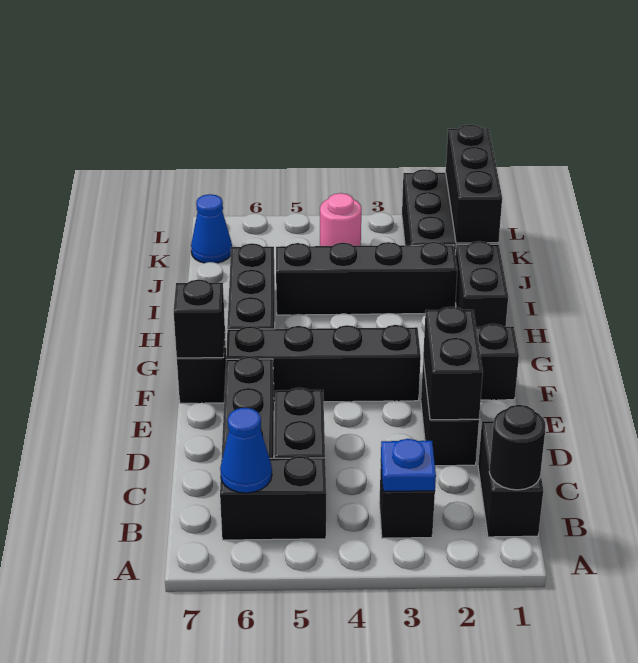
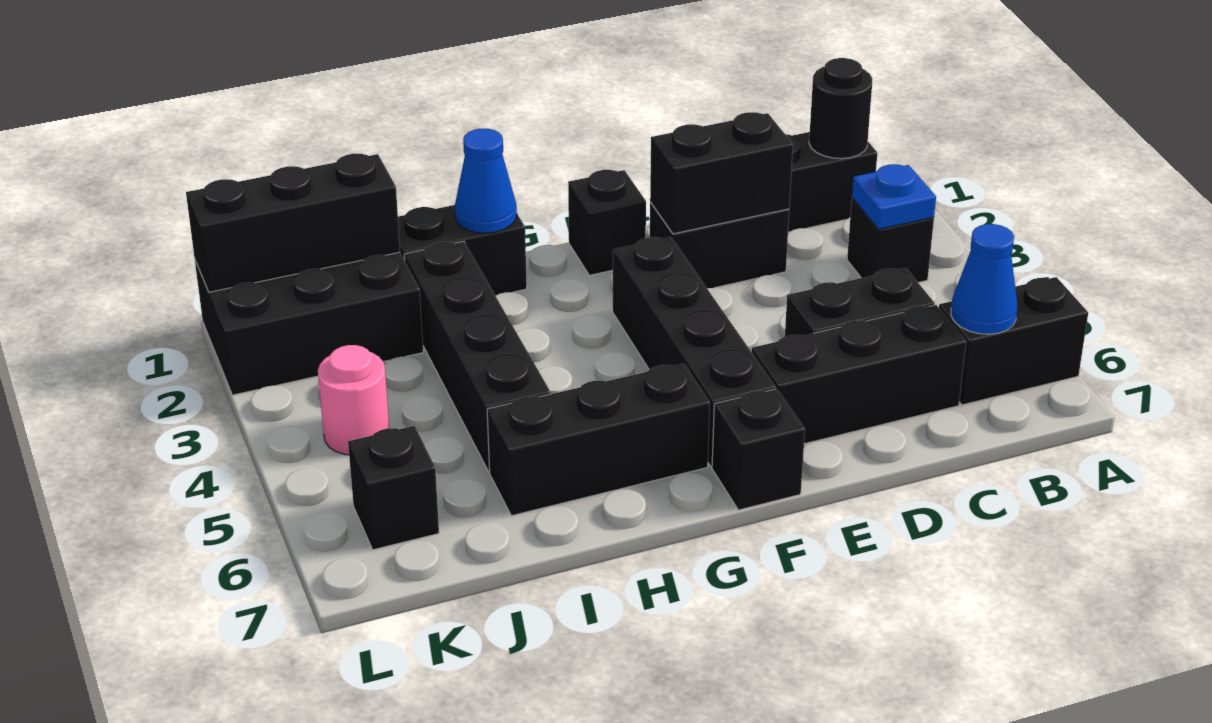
black 1x2 brick [220,456,326,540] -> black 1x2 brick turned to [939,277,1088,405]
black 1x1 brick [174,279,225,358] -> black 1x1 brick moved to [348,426,439,550]
blue 1x1 cone [191,194,232,263] -> blue 1x1 cone moved to [455,129,517,233]

